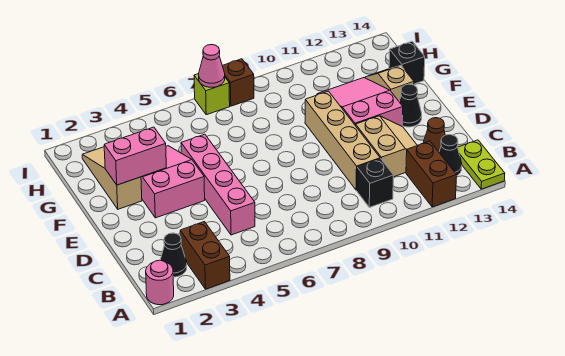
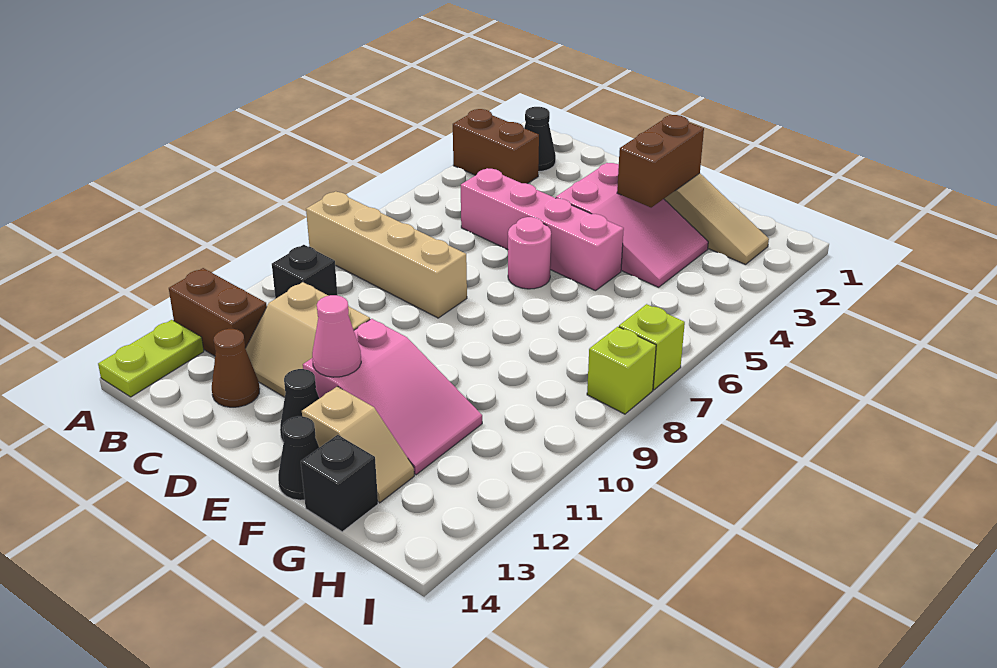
pink 1x1 round brick [146,260,174,305] -> pink 1x1 round brick moved to [508,217,551,289]
lime 1x2 plate [458,140,505,189] -> lime 1x2 plate turned to [98,320,204,397]
black 1x1 cone [439,135,462,175] -> black 1x1 cone moved to [278,416,319,500]
tan 1x4 brick [305,91,380,190] -> tan 1x4 brick moved to [306,191,467,318]
pink 1x2 brick [104,127,166,185] -> brown 1x2 brick [617,115,704,207]
pink 1x1 cone [199,45,225,87] -> pink 1x1 cone moved to [312,295,361,377]
brown 1x1 brick [222,59,254,106] -> lime 1x1 brick [587,327,656,414]

